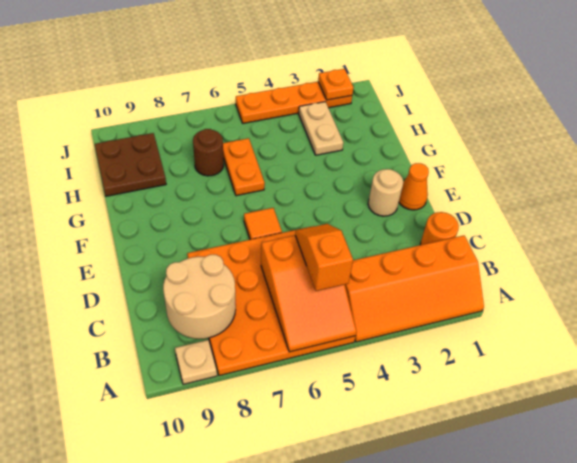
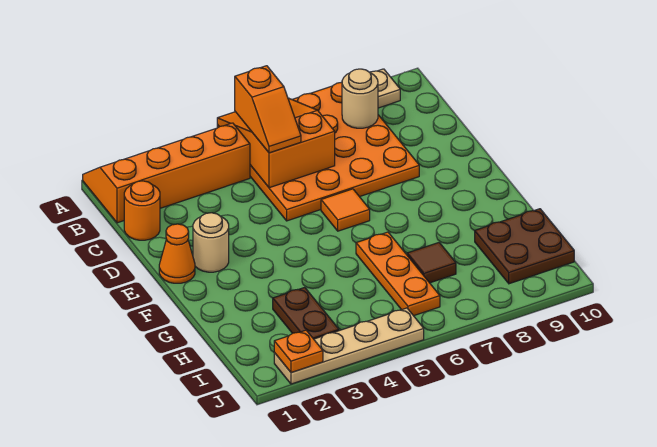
tan 2x2 round brick [163,255,236,339] -> tan 1x1 round brick [342,69,378,128]
orange 1x2 plate [223,138,265,196] -> orange 1x3 plate [356,232,440,316]
tan 1x2 plate [299,102,343,155] -> brown 1x2 plate [273,287,339,339]
brown 1x1 round brick [193,129,224,176] -> brown 1x1 tile [407,243,456,283]
orange 1x4 plate [236,82,352,123] -> tan 1x4 plate [274,308,424,384]

